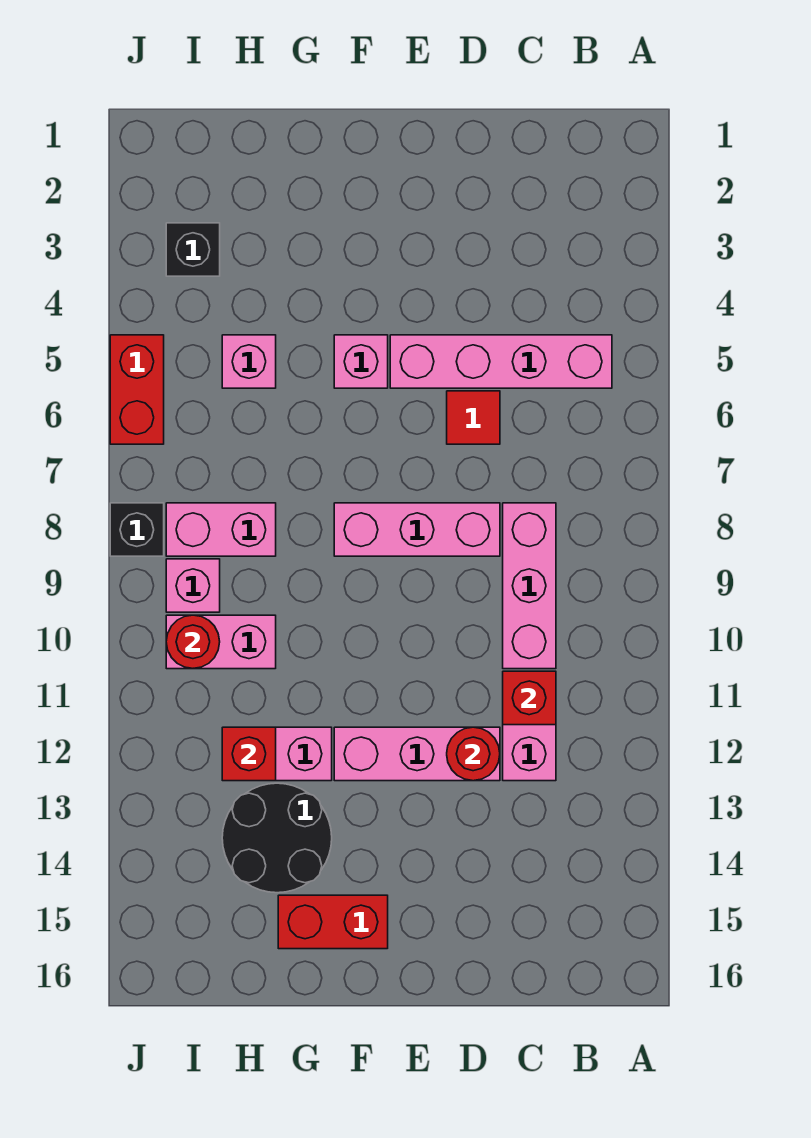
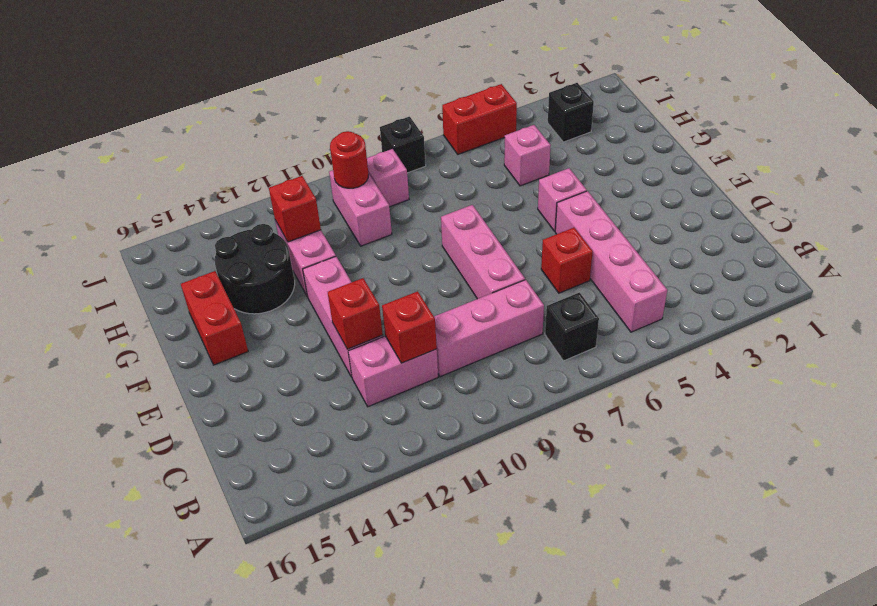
none -> black 1x1 brick [545,292,599,361]
red 1x1 tile [447,391,500,444] -> red 1x1 brick [541,228,593,293]
red 1x1 round brick [447,727,500,781] -> red 1x1 brick [328,278,383,349]
pink 1x2 brick [166,503,276,556] -> none

